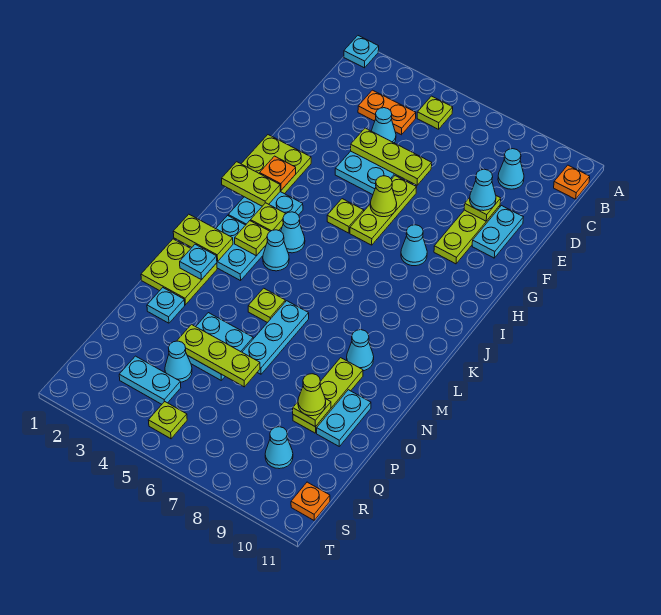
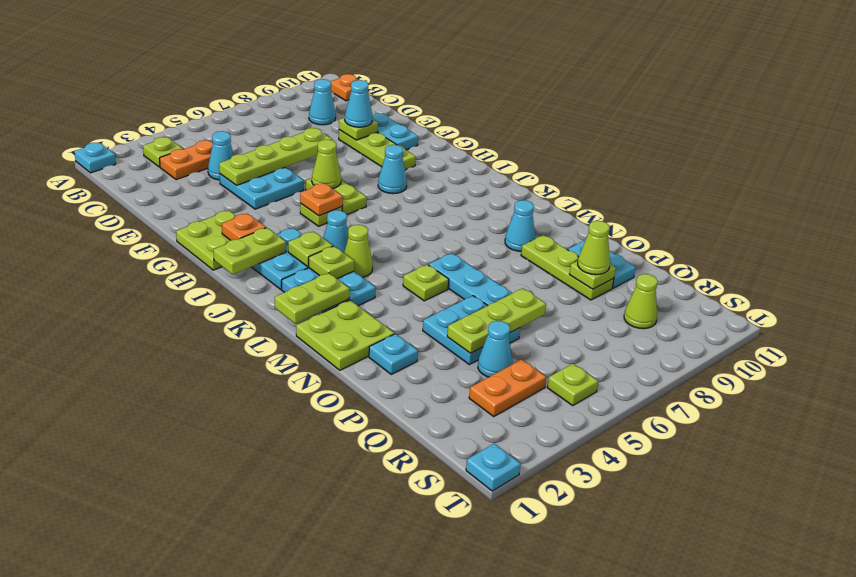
lime 1x1 plate [417,96,453,129] -> lime 1x1 plate moved to [143,137,183,167]
lime 1x3 plate [351,128,432,185] -> lime 1x4 plate [219,128,333,185]
lime 1x3 plate [350,176,417,245] -> lime 1x2 plate [306,178,367,215]
cyan 1x1 cone [263,230,289,271] -> lime 1x1 cone [344,225,373,277]
cyan 1x1 plate [180,244,217,280] -> cyan 1x1 plate moved to [466,444,521,491]
cyan 1x2 plate [119,356,181,404] -> orange 1x2 plate [469,360,546,416]
cyan 1x1 cone [265,427,293,469] -> lime 1x1 cone [624,274,658,329]
orange 1x1 plate [291,482,330,520] -> orange 1x1 plate moved to [300,183,343,216]

